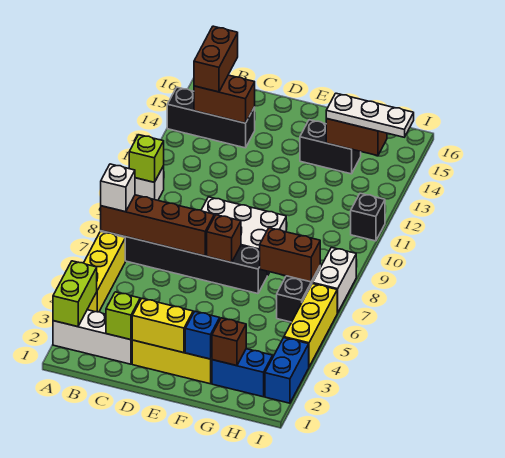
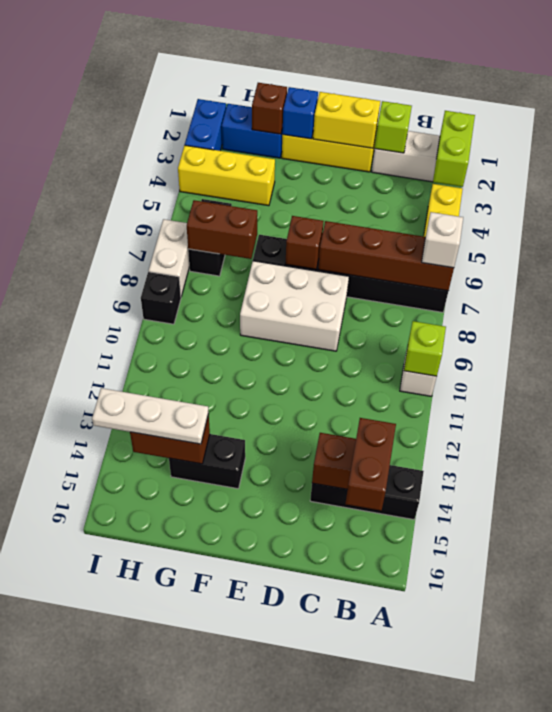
yellow 1x3 brick [284,283,337,367] -> yellow 1x3 brick turned to [178,145,275,206]
black 1x1 brick [351,193,385,241] -> black 1x1 brick moved to [141,272,181,324]

